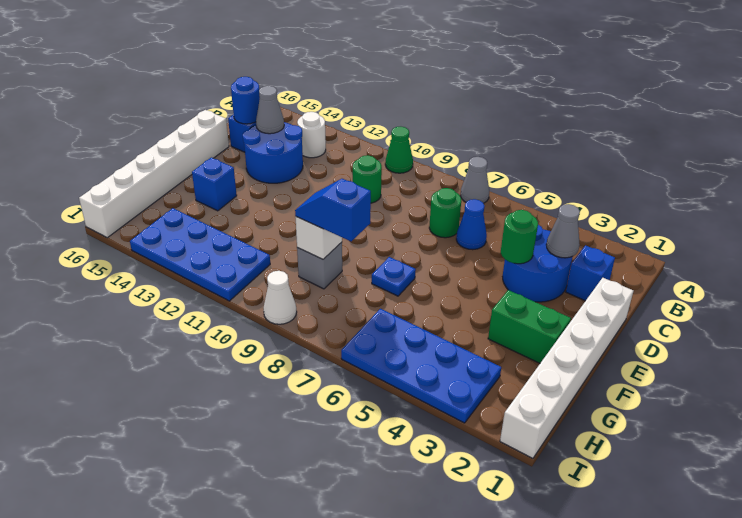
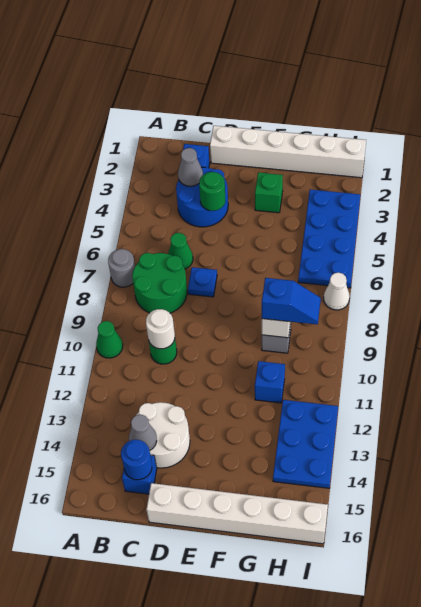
grey 1x1 cone [461,157,489,203] -> grey 1x1 round brick [108,249,135,287]
white 1x1 round brick [297,112,326,158] -> white 1x1 round brick moved to [146,309,175,349]
blue 1x1 cone [456,199,487,250] -> green 1x1 cone [168,233,193,269]
green 1x1 round brick [429,188,461,238] -> green 2x2 round brick [132,253,187,313]
blue 2x2 round brick [243,122,303,183] -> white 2x2 round brick [136,402,190,468]
green 1x2 brick [488,290,571,363] -> green 1x1 brick [255,172,283,213]
blue 1x1 plate [372,257,416,296] -> blue 1x1 plate moved to [188,267,217,297]
blue 1x1 brick [192,157,237,211] -> blue 1x1 brick moved to [255,361,285,403]
blue 1x2 slope [295,179,371,241] -> blue 1x2 slope turned to [262,278,321,325]
blue 2x4 plate [130,208,270,301] -> blue 2x3 plate [273,400,338,488]
white 1x1 cone [264,271,297,324] -> white 1x1 cone moved to [324,273,350,310]

